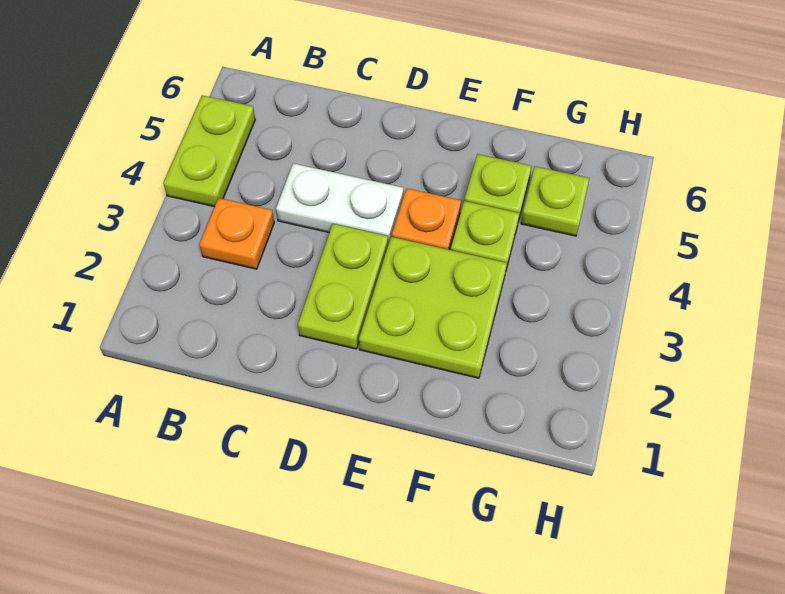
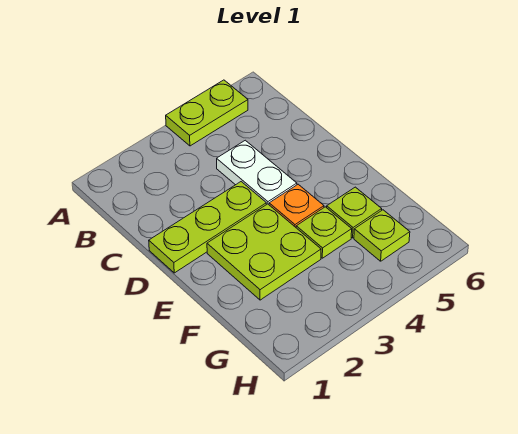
orange 1x1 plate [199,198,274,269] -> none
lime 1x2 plate [298,224,388,349] -> lime 1x3 plate [149,182,266,273]

